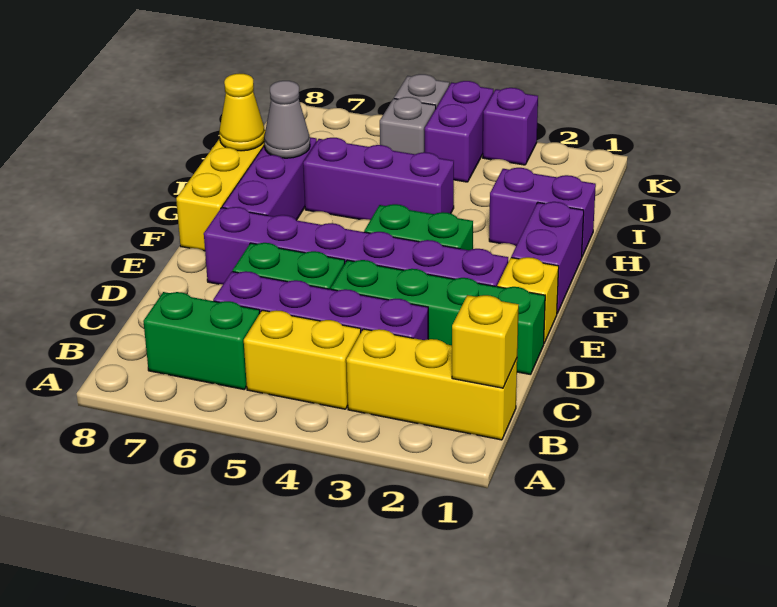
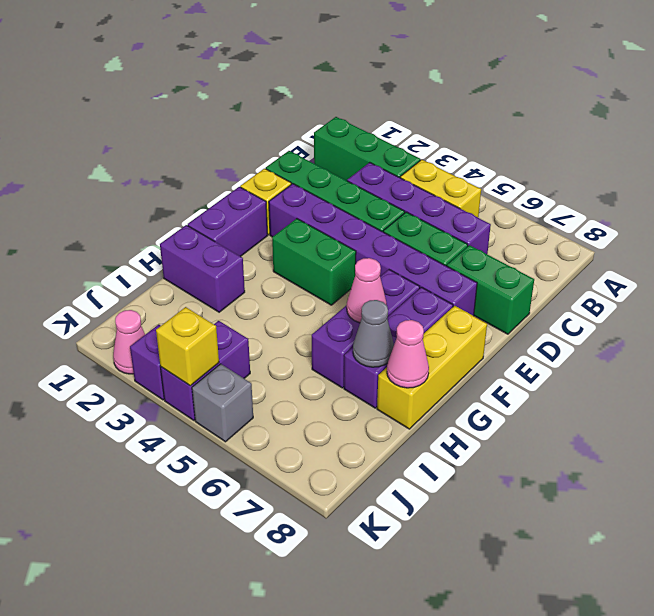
yellow 1x3 brick [346,329,517,440] -> green 1x3 brick [314,117,420,181]
yellow 1x1 brick [452,295,519,388] -> yellow 1x1 brick moved to [156,307,219,386]
green 1x2 brick [143,292,260,390] -> green 1x2 brick moved to [447,245,534,334]
none -> pink 1x1 cone [347,258,387,323]
purple 1x3 brick [303,138,454,220] -> purple 1x3 brick turned to [312,270,420,388]
yellow 1x1 cone [219,73,265,151] -> pink 1x1 cone [387,320,429,388]
grey 1x1 brick [380,97,436,154] -> none
none -> pink 1x1 cone [113,310,145,374]

